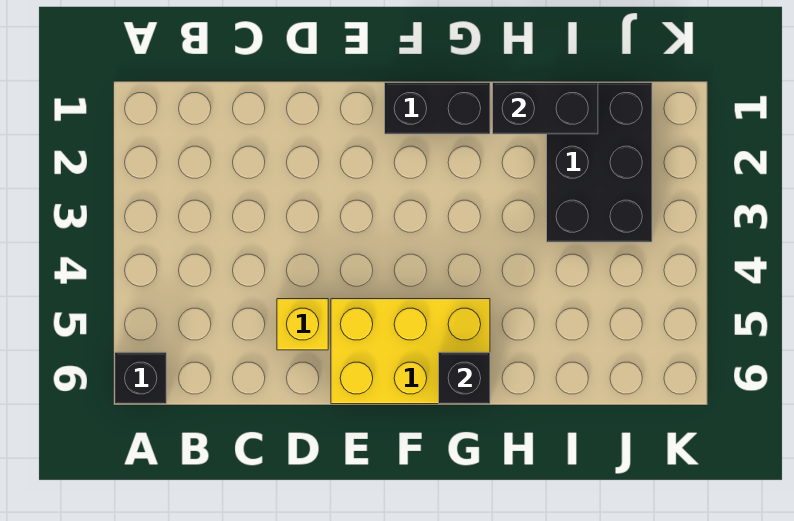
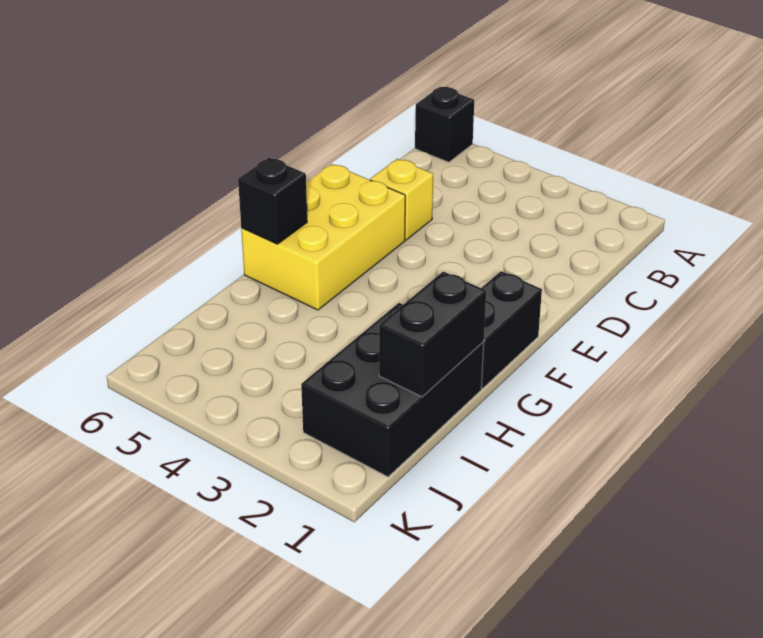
black 2x3 brick [547,83,652,242] -> black 2x3 brick turned to [301,303,484,477]

